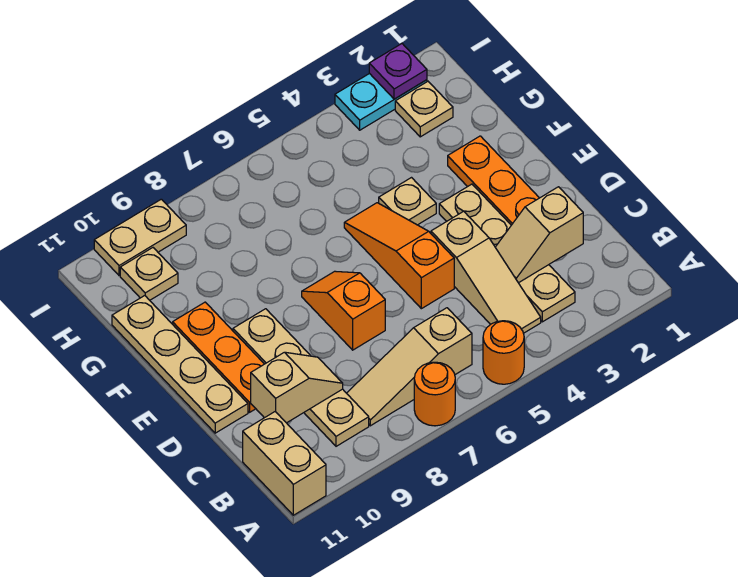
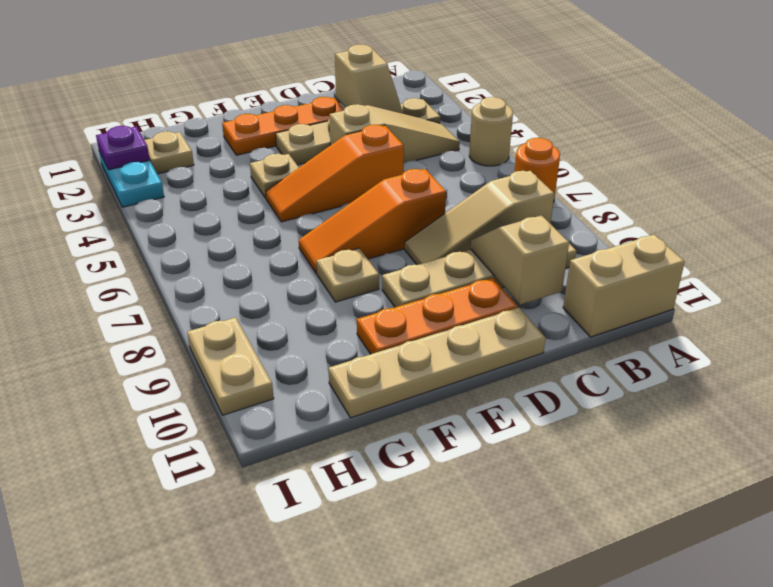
orange 1x1 round brick [483,321,524,384] -> tan 1x1 round brick [469,97,513,166]
tan 1x3 slope [347,308,472,426] -> tan 1x3 slope turned to [405,171,554,265]
orange 1x2 slope [302,271,385,350] -> orange 1x3 slope [299,169,446,274]
tan 1x1 plate [120,248,178,300] -> tan 1x1 plate moved to [316,248,379,302]

